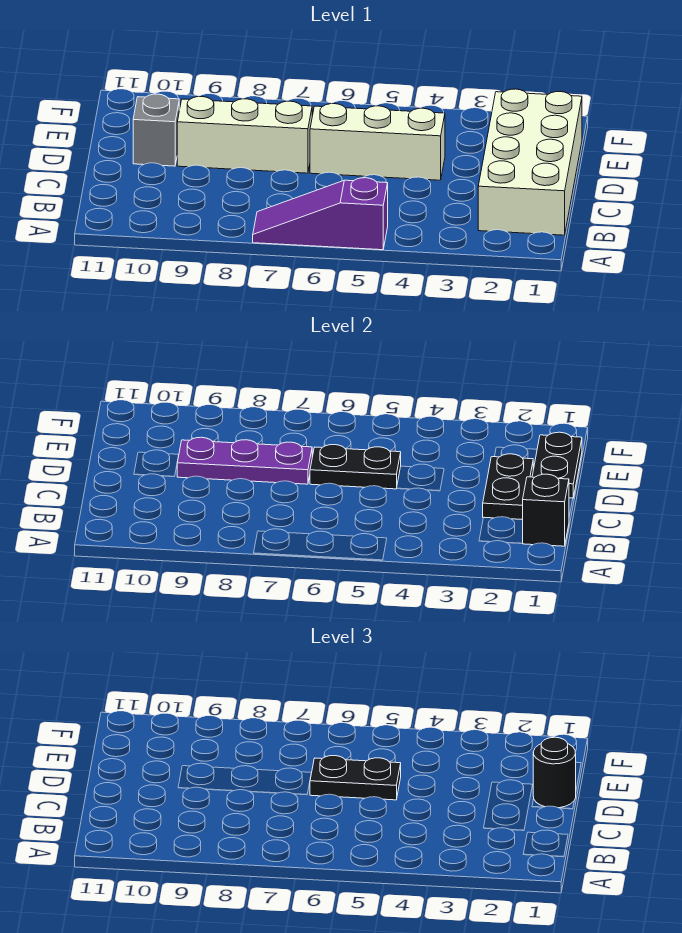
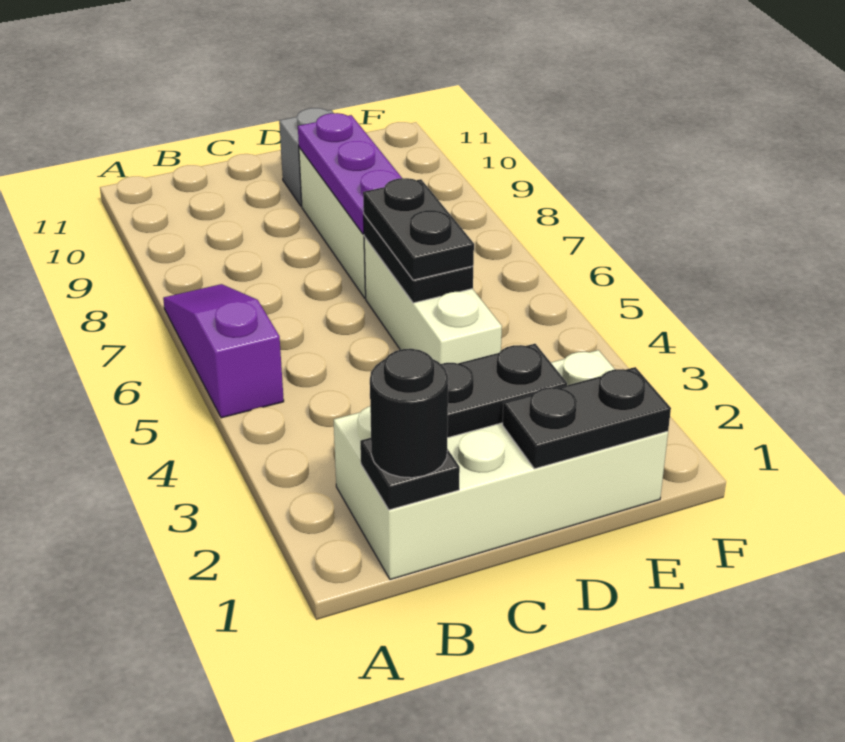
black 1x1 brick [522,474,569,546] -> black 1x1 plate [360,438,460,510]
black 1x1 round brick [533,737,576,808] -> black 1x1 round brick moved to [370,349,448,478]

